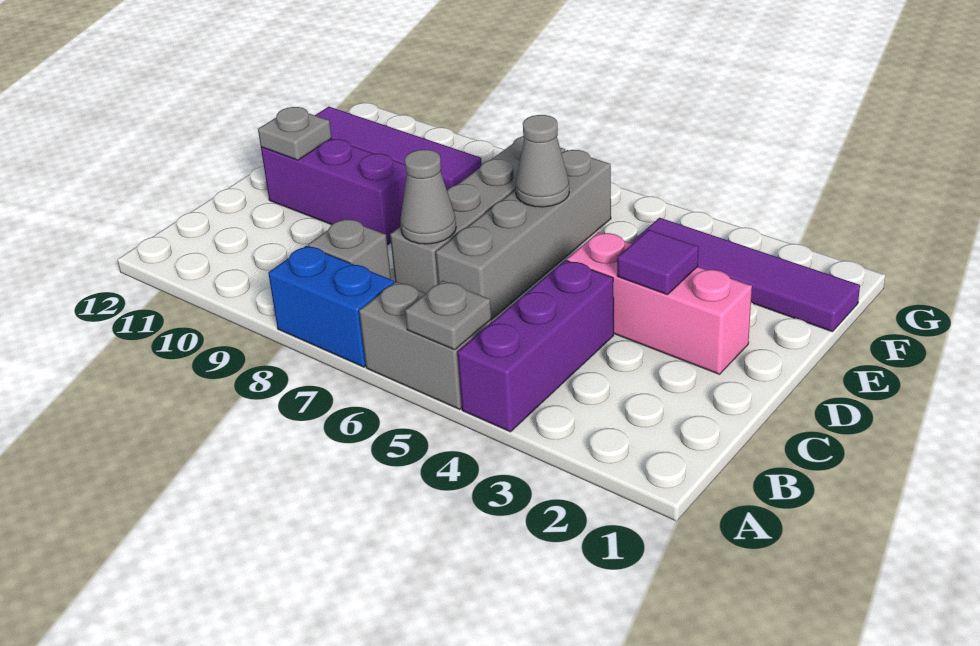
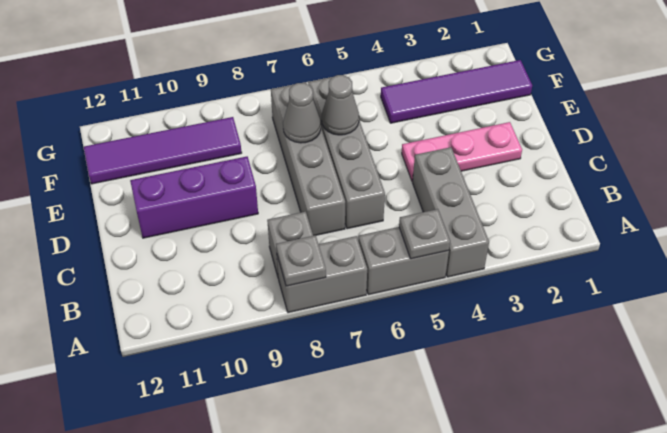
purple 1x3 brick [457,260,614,432] -> grey 1x3 brick [413,147,489,277]
blue 1x2 brick [268,246,394,367] -> grey 1x2 brick [277,236,367,313]
grey 1x1 cone [400,150,456,244] -> grey 1x1 cone moved to [283,83,321,143]
pink 1x3 brick [567,232,752,374] -> pink 1x3 plate [402,122,522,182]
purple 1x1 tile [617,230,699,295] -> none
grey 1x1 plate [258,107,332,160] -> grey 1x1 plate moved to [276,235,326,286]

